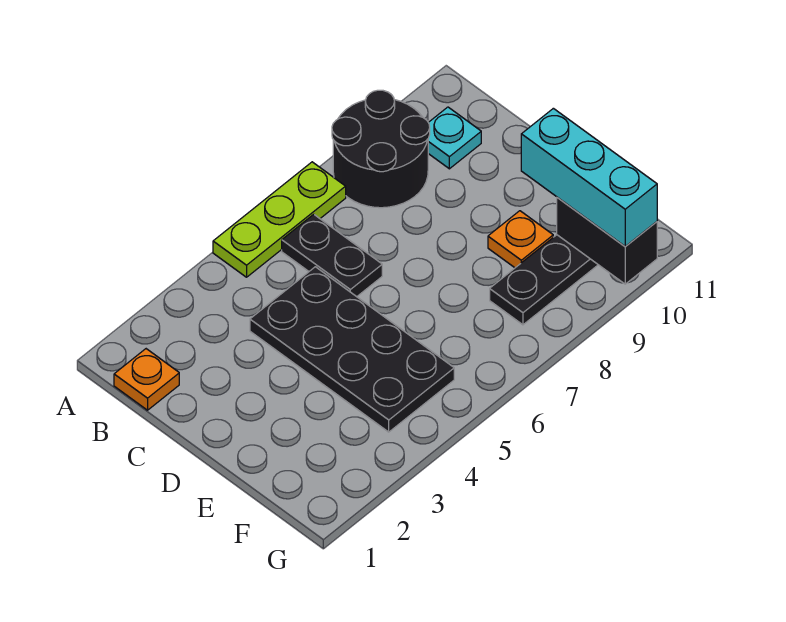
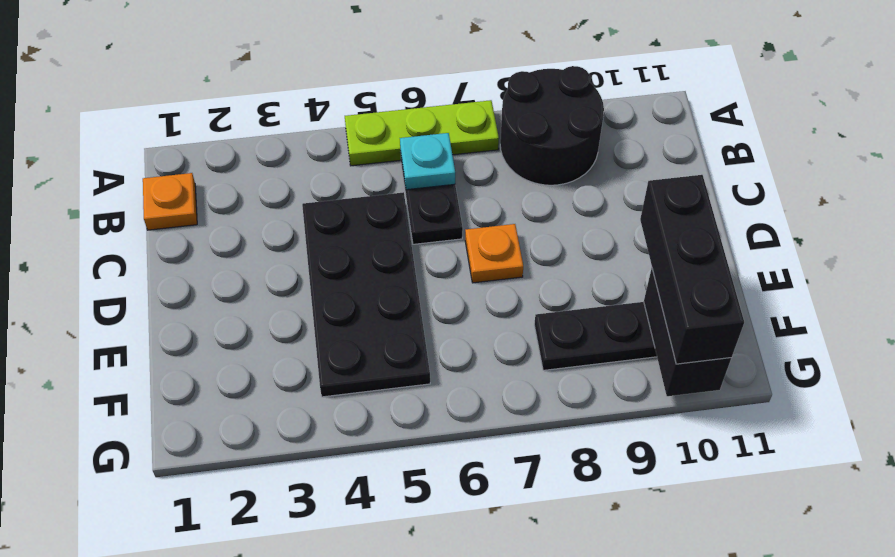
cyan 1x1 plate [428,107,481,169] -> cyan 1x1 plate moved to [400,133,455,190]
orange 1x1 plate [488,211,553,268] -> orange 1x1 plate moved to [465,224,523,283]
cyan 1x3 brick [521,108,657,247] -> black 1x3 brick [640,175,744,364]

